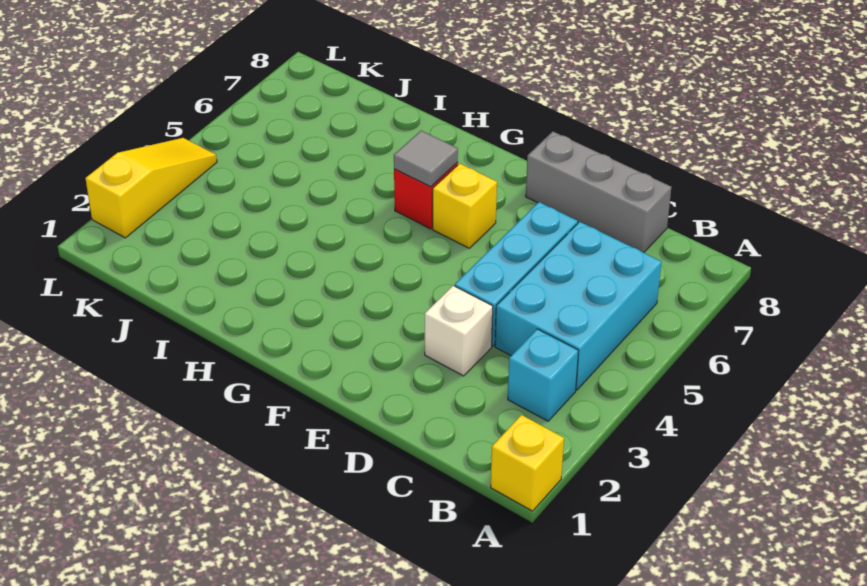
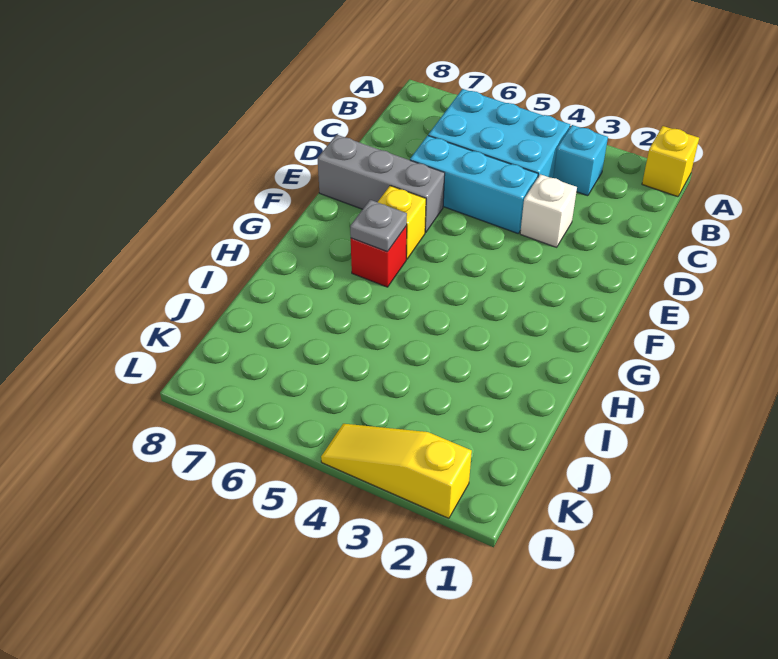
grey 1x3 brick [526,132,671,253] -> grey 1x3 brick turned to [318,135,445,233]
grey 1x1 tile [394,131,458,187] -> grey 1x1 plate [350,200,407,252]

